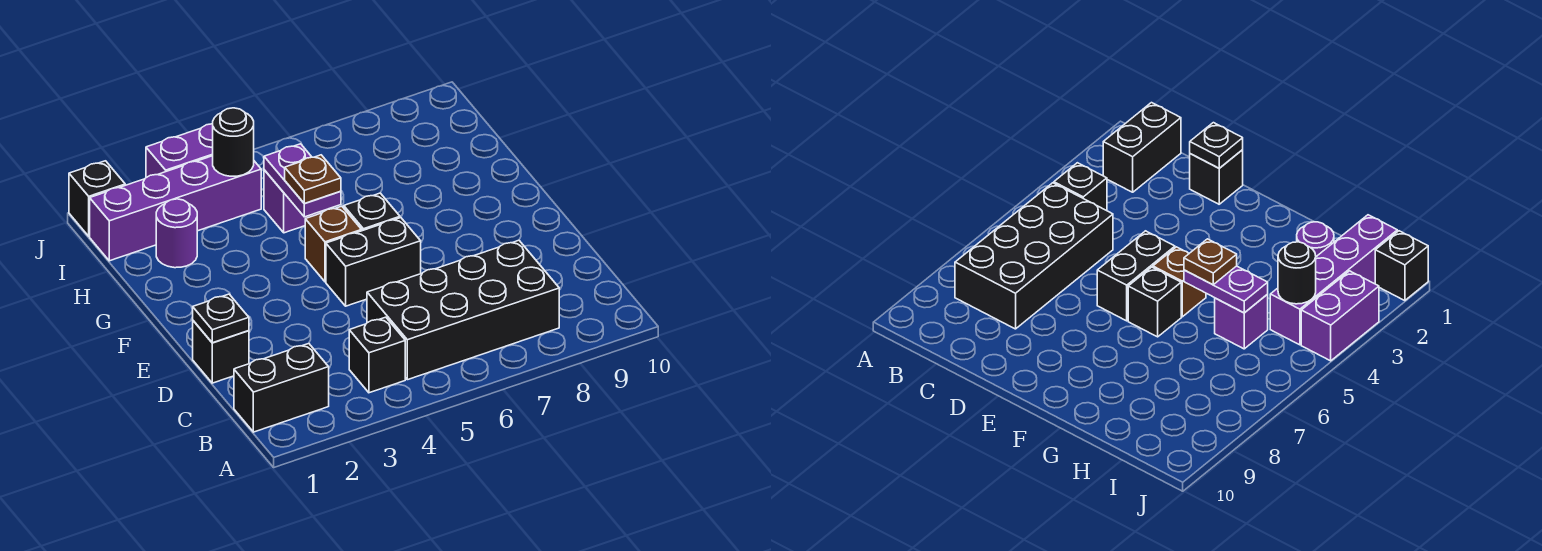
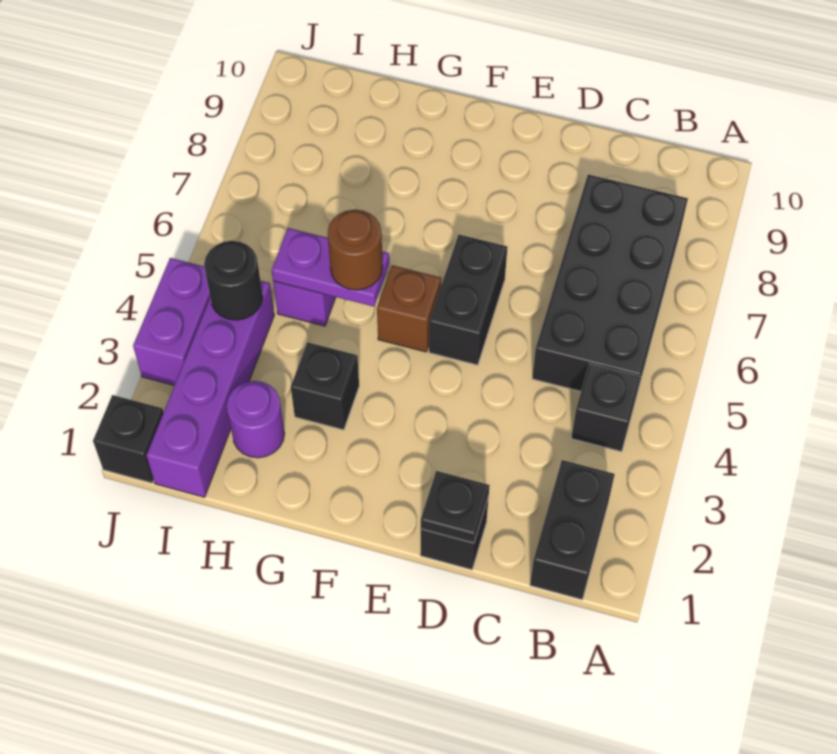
black 1x1 brick [344,193,400,231] -> black 1x1 brick moved to [291,342,359,430]
brown 1x1 plate [285,155,341,204] -> brown 1x1 round brick [328,209,383,290]

